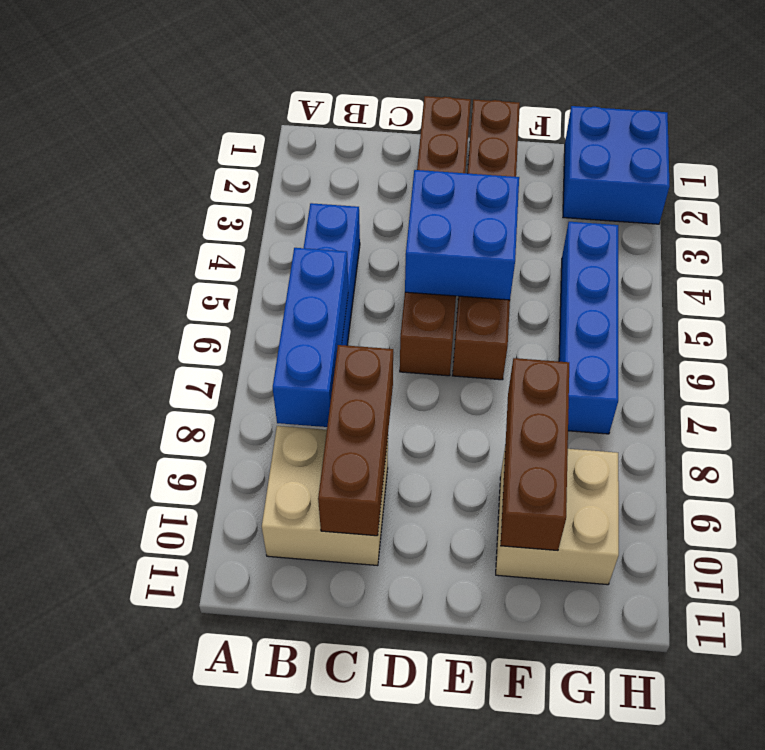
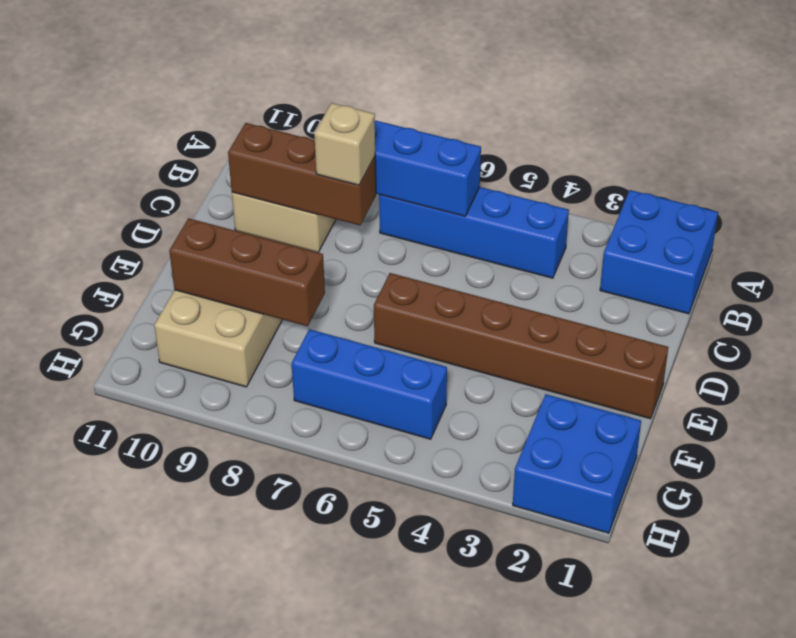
none -> tan 1x1 brick [314,103,375,185]
brown 1x6 brick [400,96,471,376] -> none
blue 2x2 brick [405,170,519,300] -> blue 2x2 brick moved to [600,190,718,314]
blue 1x4 brick [559,222,618,434] -> blue 1x3 brick [292,329,447,439]

